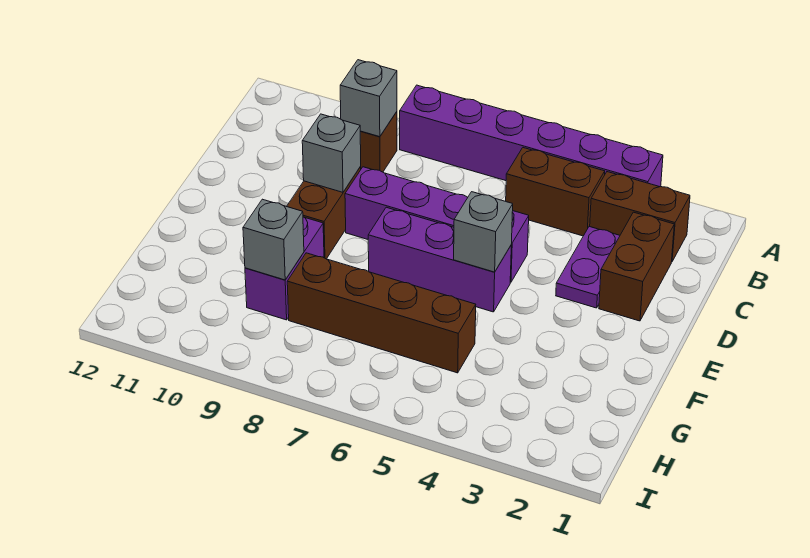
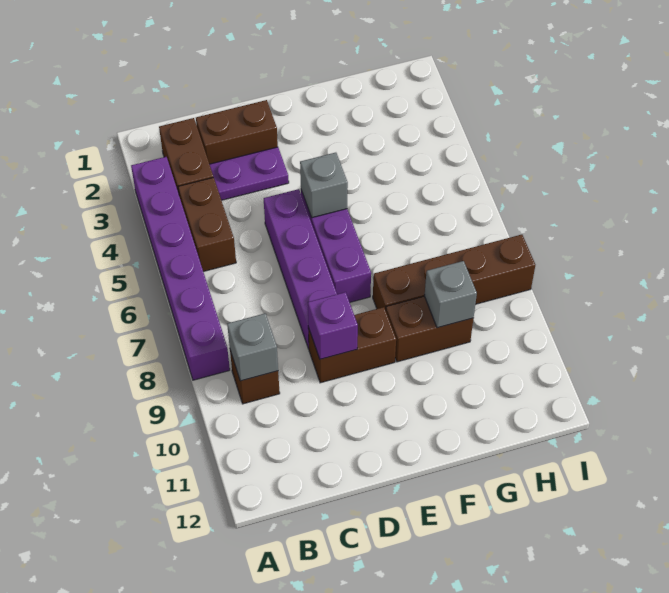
grey 1x1 brick [302,114,361,192] -> purple 1x1 brick [308,292,358,359]
purple 1x2 brick [245,217,324,320] -> brown 1x2 brick [386,296,473,362]
brown 1x4 brick [287,253,476,373] -> brown 1x4 brick turned to [373,235,535,310]

